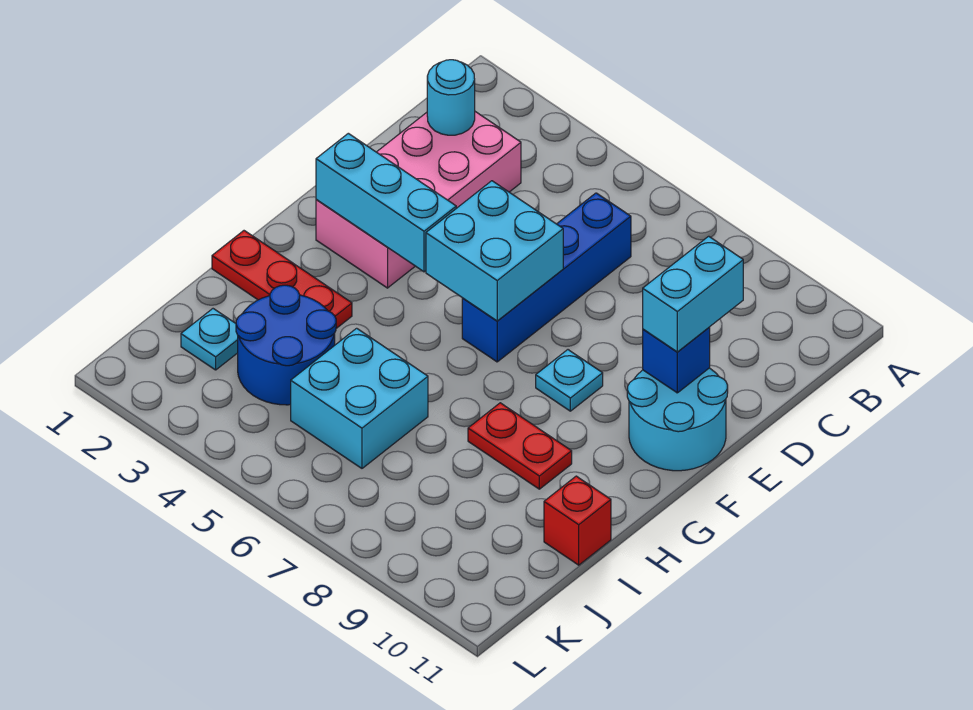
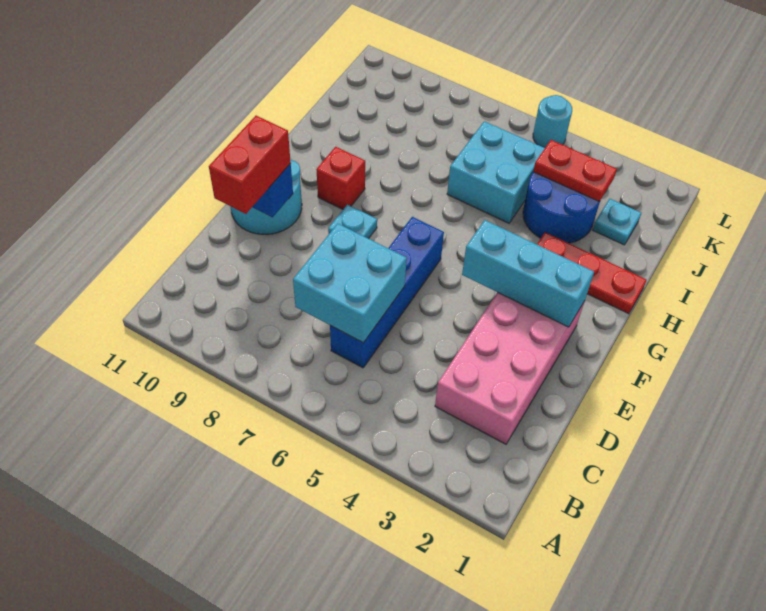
cyan 1x1 round brick [427,60,475,135] -> cyan 1x1 round brick moved to [533,95,572,148]
cyan 1x2 brick [643,236,743,352] -> red 1x2 brick [209,116,291,214]
cyan 2x2 brick [426,181,563,321] -> cyan 2x2 brick moved to [293,224,407,343]
red 1x2 plate [468,403,572,489] -> red 1x2 plate moved to [533,140,617,201]
red 1x1 brick [544,476,611,565] -> red 1x1 brick moved to [316,147,365,209]

